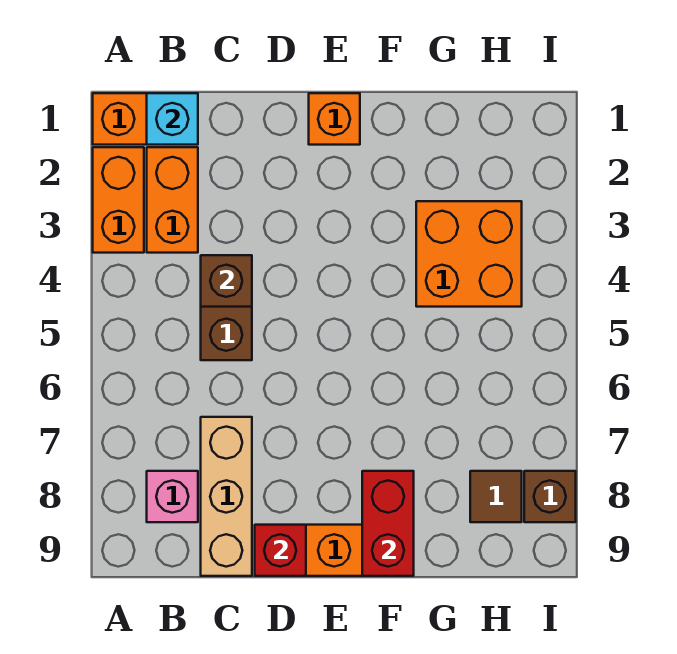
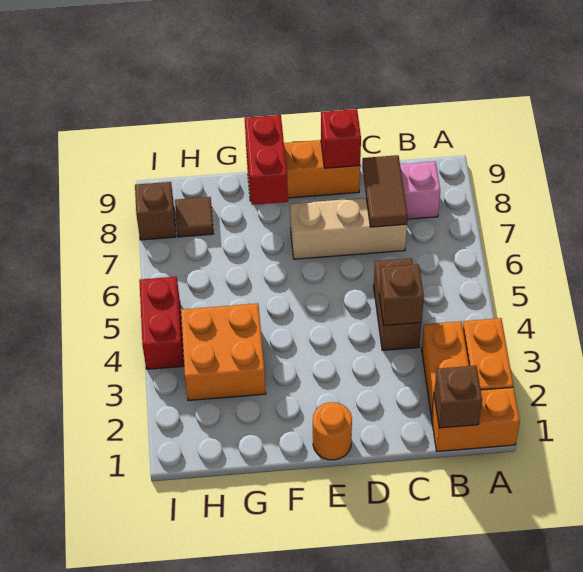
cyan 1x1 brick [147,93,198,145] -> brown 1x1 brick [434,366,482,428]
tan 1x3 brick [201,417,252,576] -> tan 1x3 brick turned to [290,198,407,259]
none -> brown 1x2 tile [362,155,408,227]
orange 1x1 brick [309,93,360,145] -> orange 1x1 round brick [313,402,352,460]
none -> red 1x2 brick [139,277,184,369]

